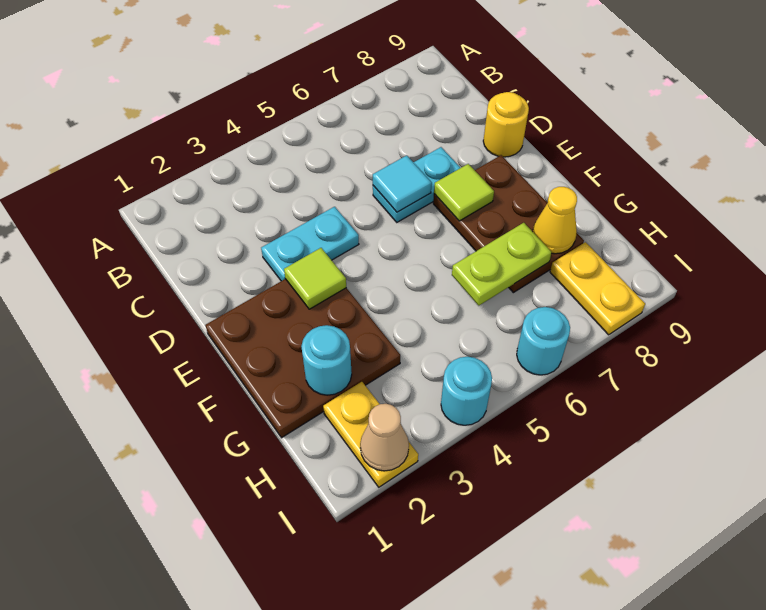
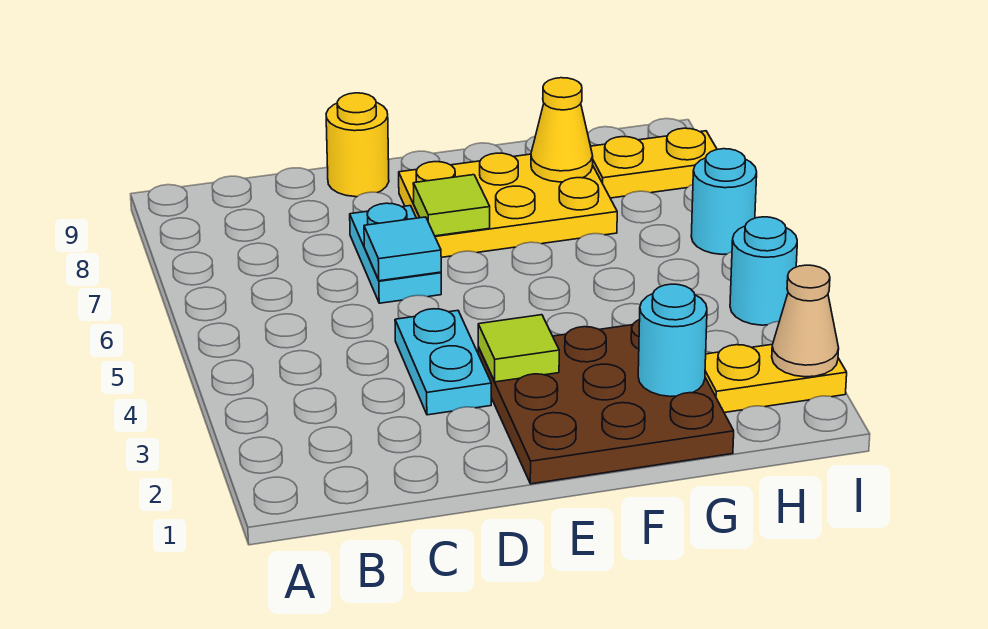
brown 2x3 plate [433,155,584,293] -> yellow 2x3 plate [399,153,617,257]
lime 1x2 plate [452,223,552,305] -> none

